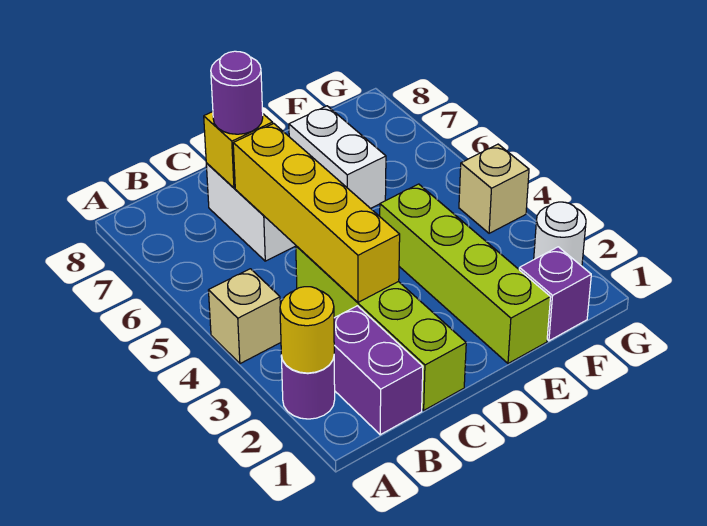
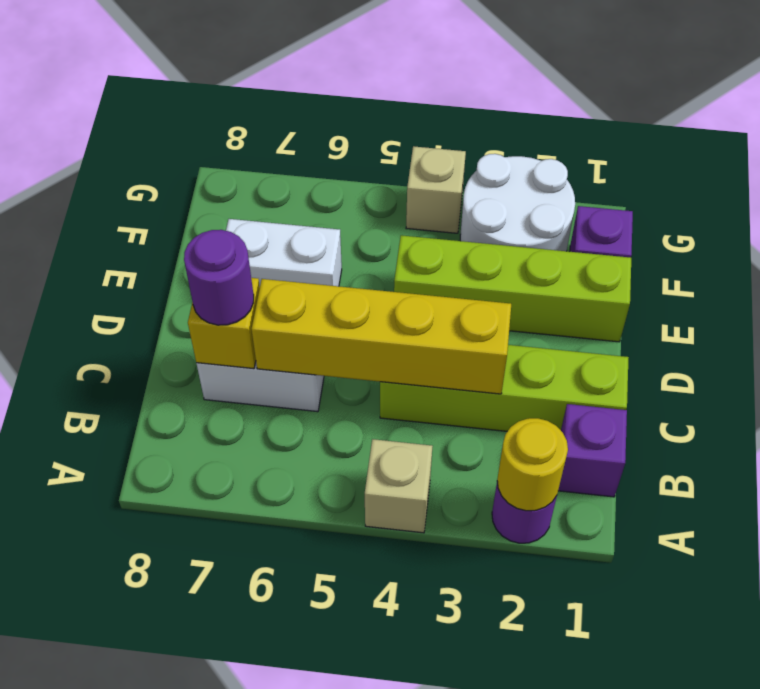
purple 1x2 brick [334,306,423,435] -> purple 1x1 brick [558,404,627,497]
white 1x1 round brick [534,202,586,266] -> white 2x2 round brick [460,154,575,251]

